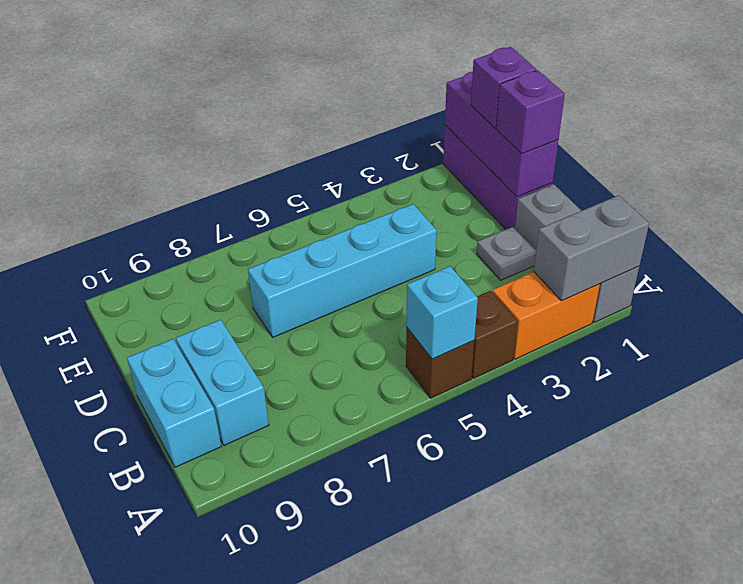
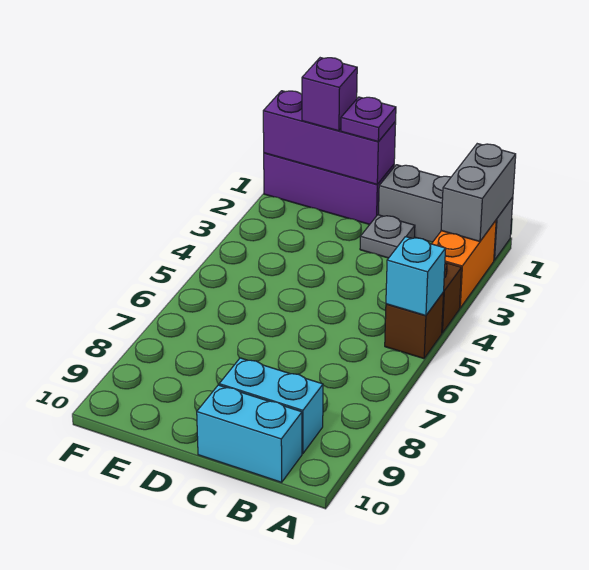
purple 1x1 brick [496,70,565,154] -> purple 1x1 plate [341,97,396,142]
cyan 1x4 brick [248,204,437,337] -> none

